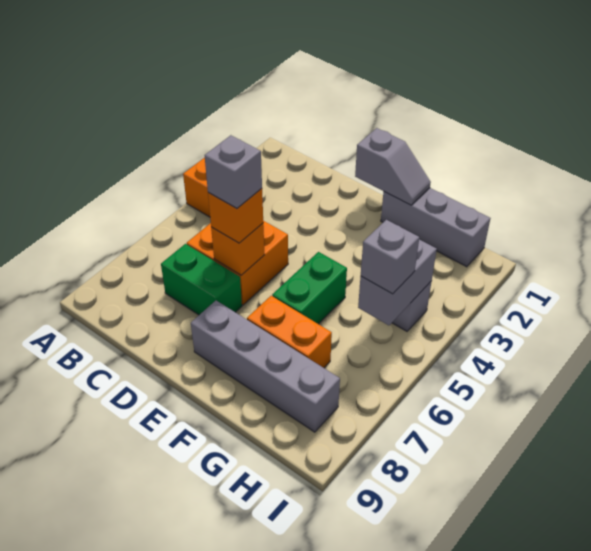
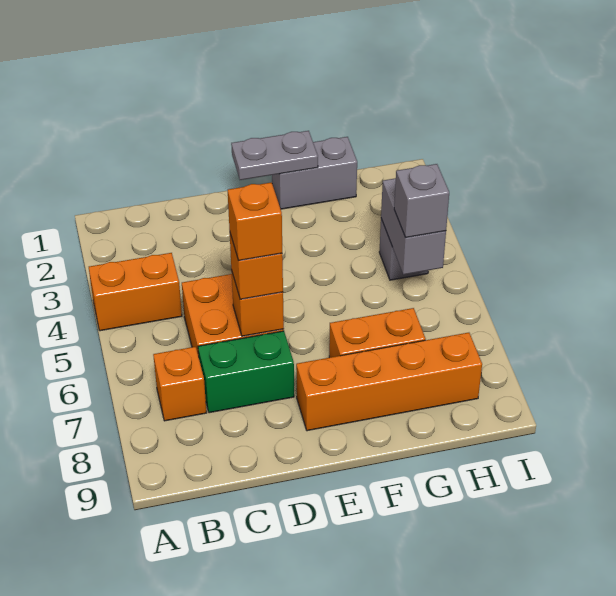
none -> orange 1x1 brick [153,347,206,421]
grey 1x1 brick [205,135,262,208] -> orange 1x1 brick [228,182,282,261]
grey 1x2 slope [355,128,431,205] -> grey 1x2 plate [231,131,318,180]
grey 1x4 brick [191,301,340,432] -> orange 1x4 brick [296,333,482,431]
grey 1x3 brick [381,188,491,267] -> grey 1x2 brick [272,137,357,209]
green 1x2 brick [272,252,347,324] -> none

